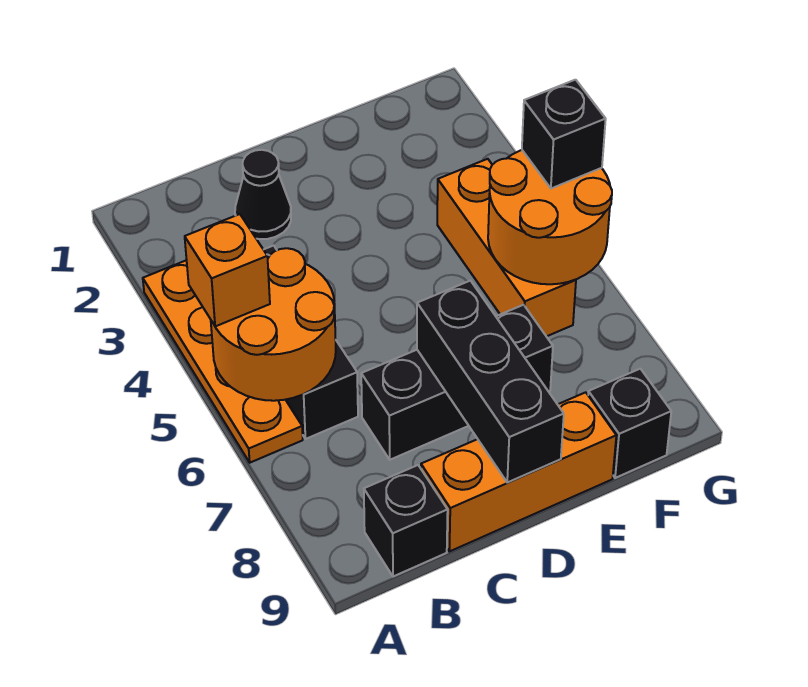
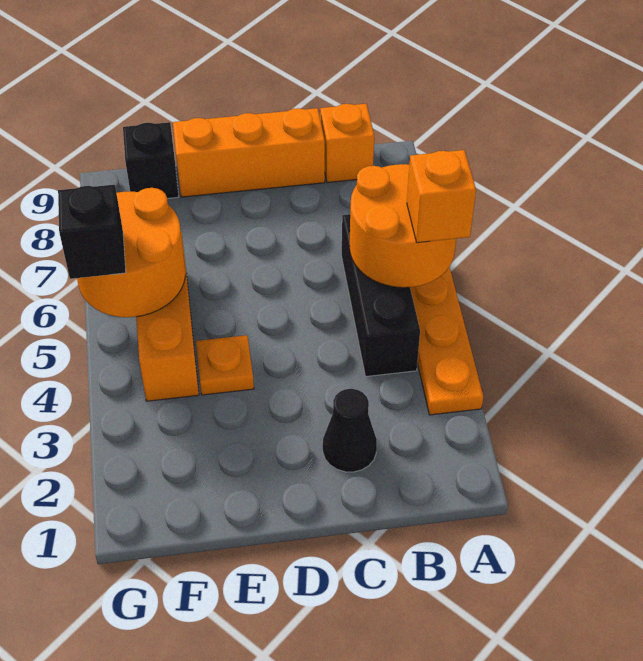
black 1x1 brick [364,465,448,577] -> orange 1x1 brick [320,104,374,183]
black 1x3 brick [361,305,553,460] -> none
black 1x3 brick [417,281,564,482] -> none
none -> orange 1x1 plate [196,335,254,395]

